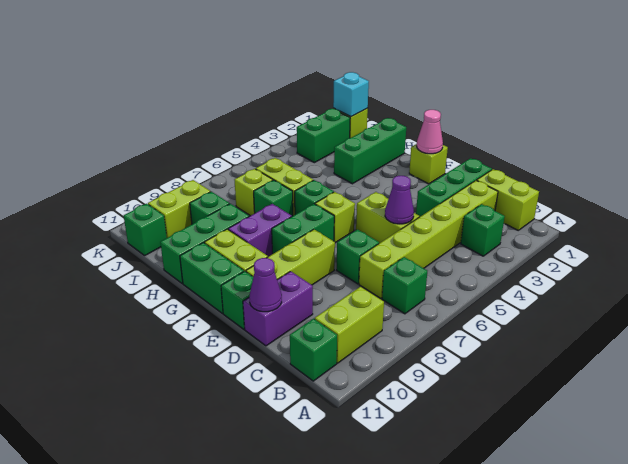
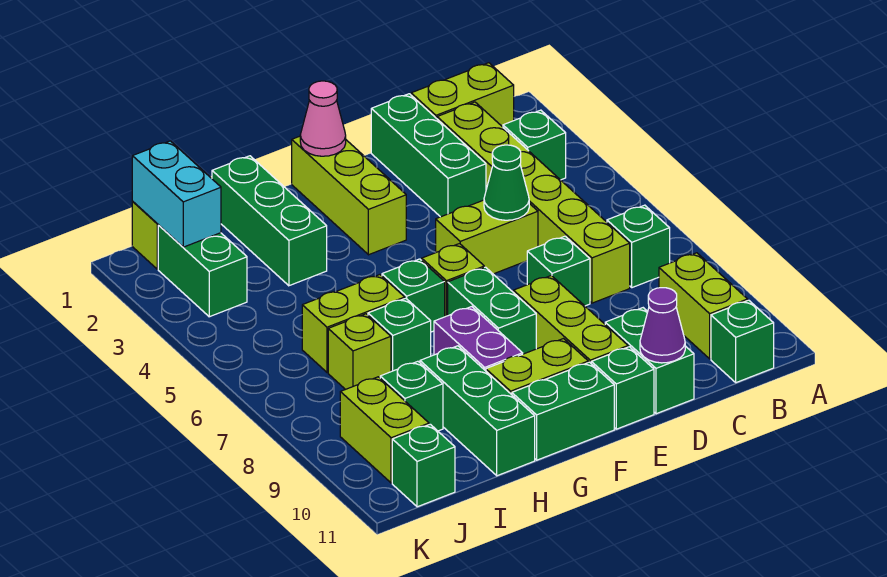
purple 1x1 cone [385,176,414,224] -> green 1x1 cone [484,145,529,220]
purple 1x2 brick [243,271,313,346] -> green 1x2 brick [605,308,694,414]
lime 1x1 brick [409,144,448,184] -> lime 1x3 brick [292,136,406,255]
cyan 1x1 brick [333,72,369,117] -> cyan 1x2 brick [132,141,221,247]

